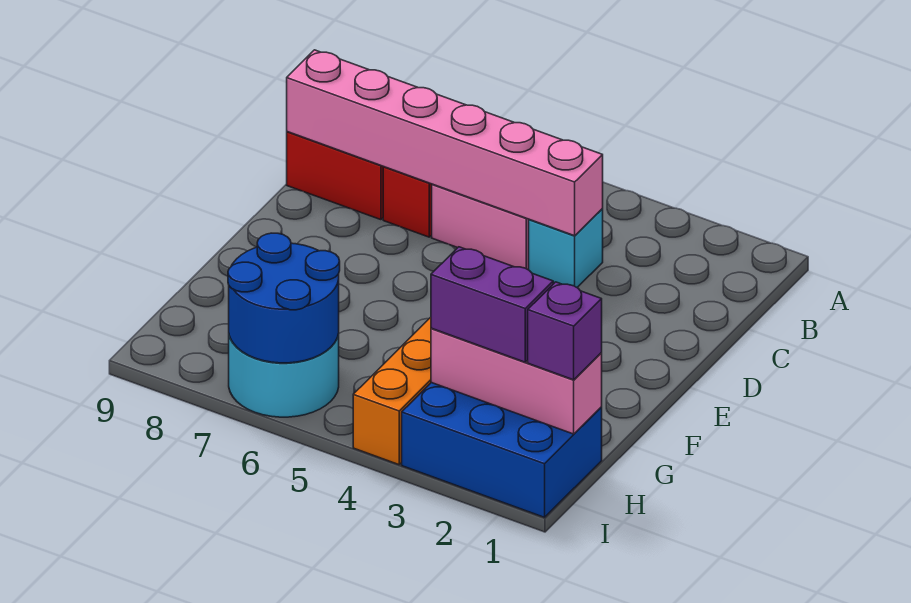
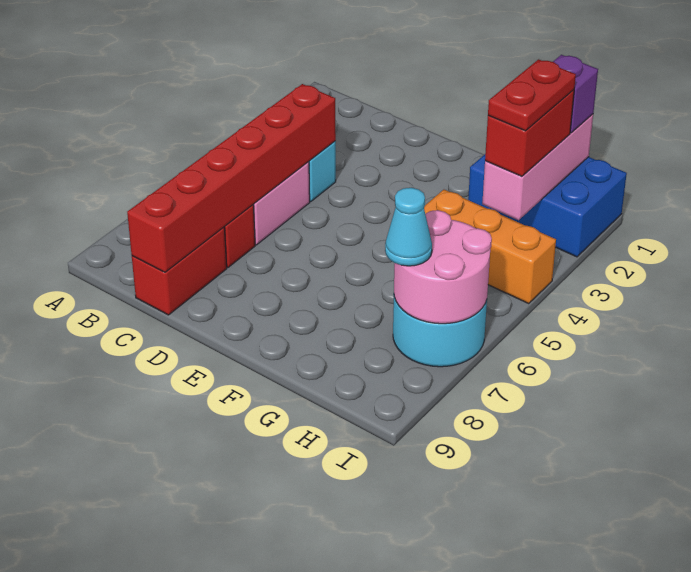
pink 1x6 brick [287,50,603,236] -> red 1x6 brick [127,84,336,272]
blue 2x3 brick [402,383,602,517] -> blue 2x3 brick turned to [468,155,627,257]
purple 1x2 brick [431,247,553,362] -> red 1x2 brick [485,90,574,177]
none -> red 1x2 plate [488,59,576,131]
blue 2x2 round brick [228,233,340,363] -> pink 2x2 round brick [394,210,492,324]
none -> cyan 1x1 cone [385,188,432,266]

